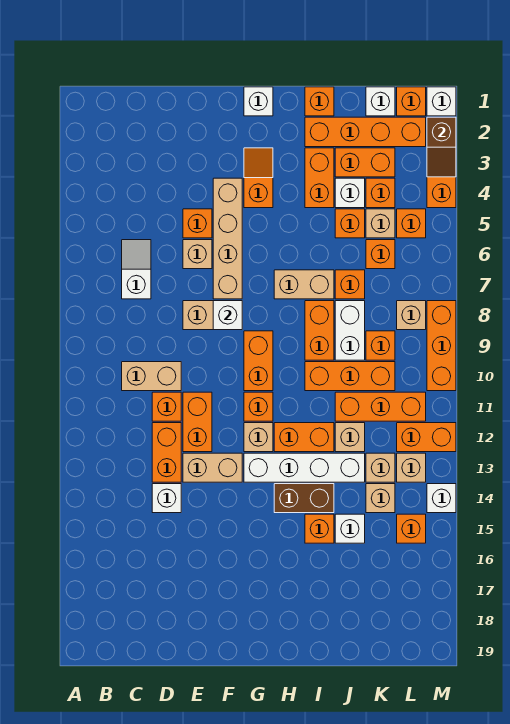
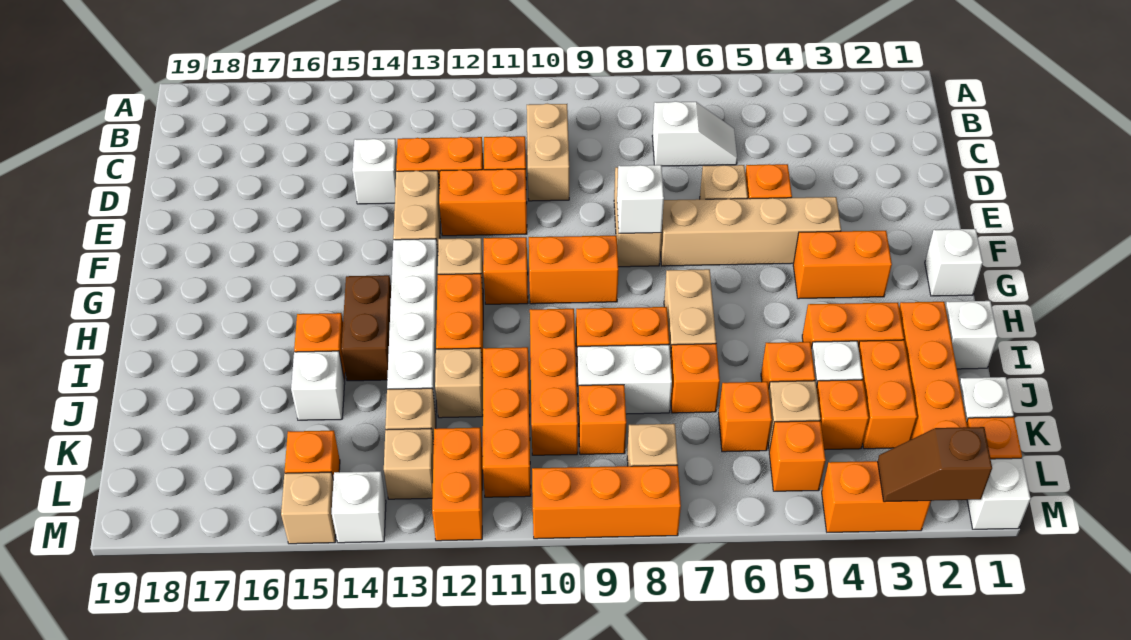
orange 1x2 slope [244,148,273,208] -> orange 1x2 brick [793,231,892,299]
orange 1x1 brick [305,87,334,116] -> white 1x1 brick [945,301,998,369]
tan 1x1 brick [366,484,395,513] -> tan 1x1 brick moved to [281,472,336,544]

